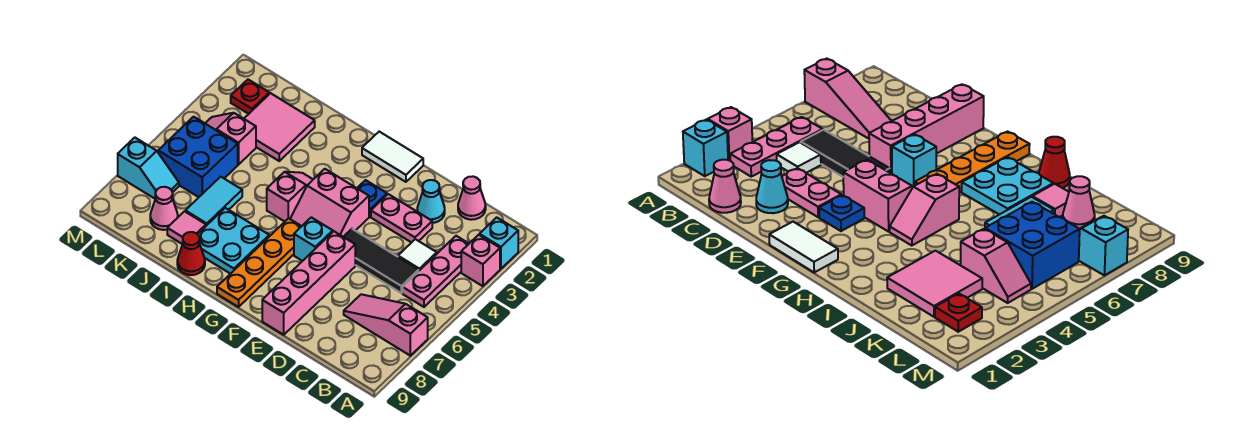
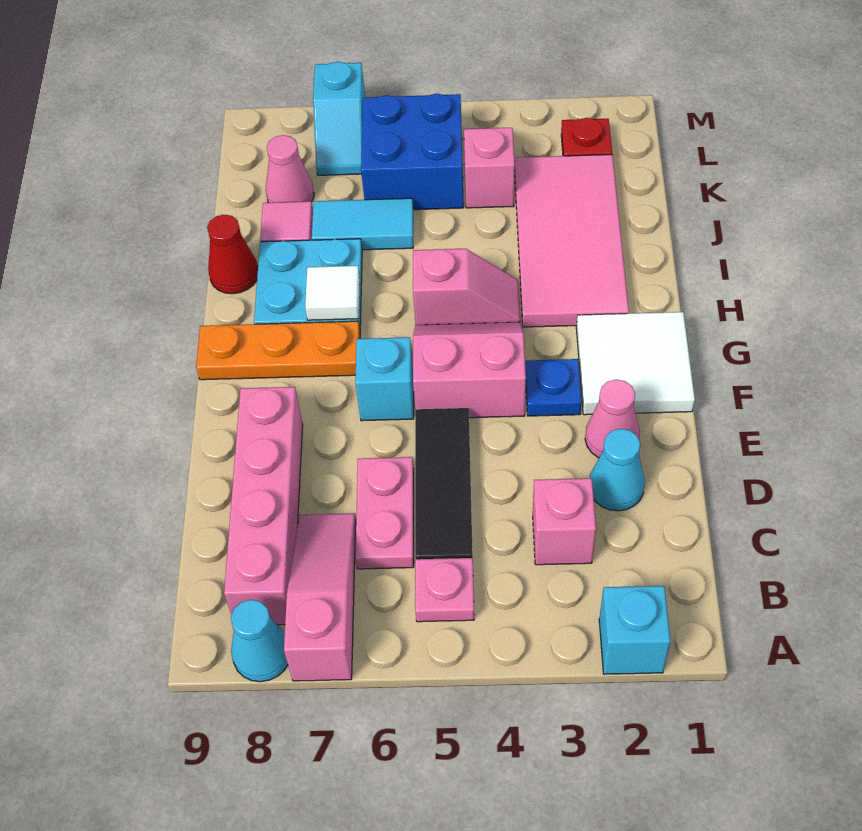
pink 1x1 brick [461,235,500,286] -> pink 1x1 brick moved to [533,478,596,565]
none -> cyan 1x1 cone [231,600,288,682]
pink 1x3 plate [403,236,469,307] -> pink 1x1 plate [415,558,474,622]
pink 1x1 cone [458,176,486,220] -> pink 1x1 cone moved to [585,379,640,458]
white 1x1 tile [398,239,437,271] -> white 1x1 tile moved to [305,266,360,320]
pink 1x2 plate [371,194,432,243] -> pink 1x2 plate moved to [355,457,414,569]
pink 1x4 brick [262,231,355,335] -> pink 1x4 brick turned to [224,387,303,625]
white 1x2 tile [362,132,423,182] -> white 2x2 tile [576,312,695,415]
pink 2x2 slope [290,169,369,237] -> pink 2x2 slope turned to [413,322,526,418]
orange 1x4 plate [217,218,302,307] -> orange 1x3 plate [196,321,360,380]
pink 2x2 tile [244,93,315,161] -> pink 2x4 tile [514,155,629,327]

